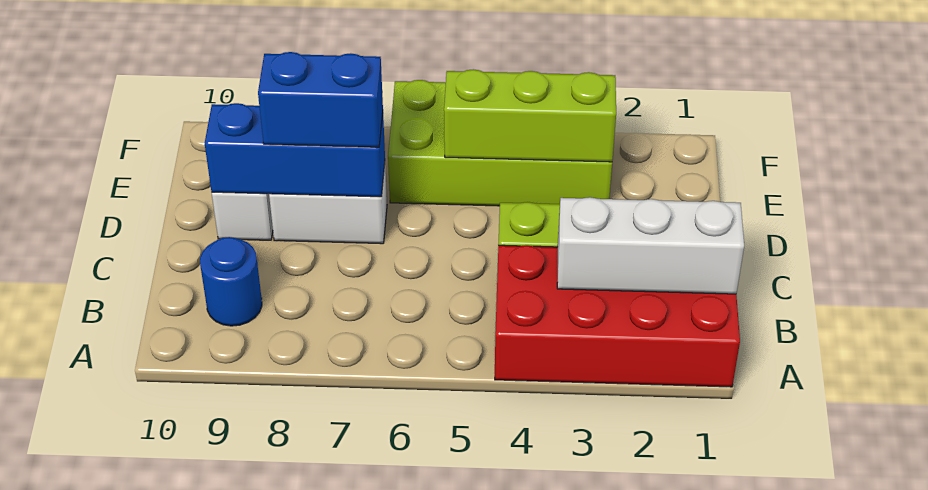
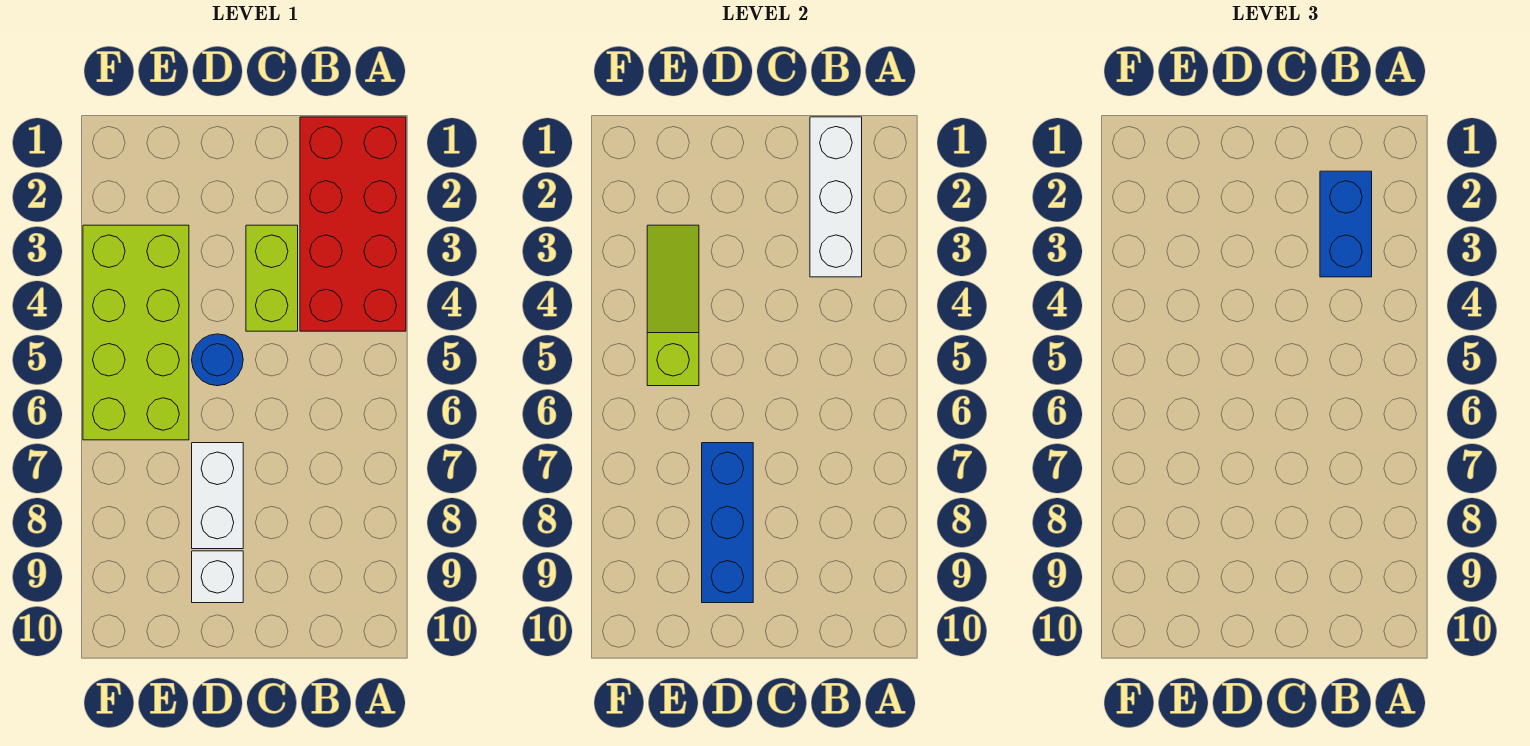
blue 1x1 round brick [200,237,262,326] -> blue 1x1 round brick moved to [192,334,243,386]
blue 1x2 brick [258,52,383,147] -> blue 1x2 brick moved to [1320,171,1372,277]
lime 1x3 brick [444,69,616,162] -> lime 1x3 slope [647,225,699,386]

